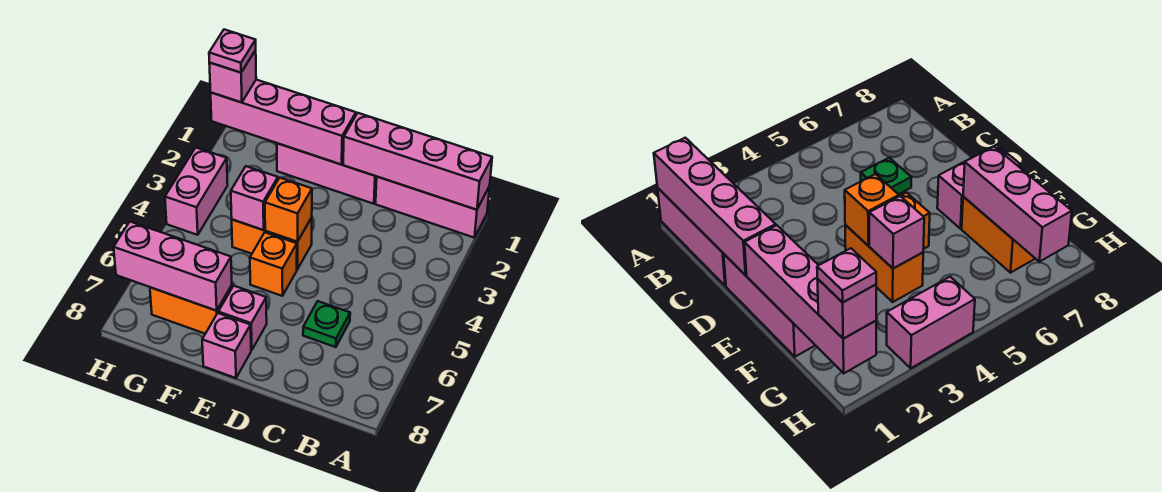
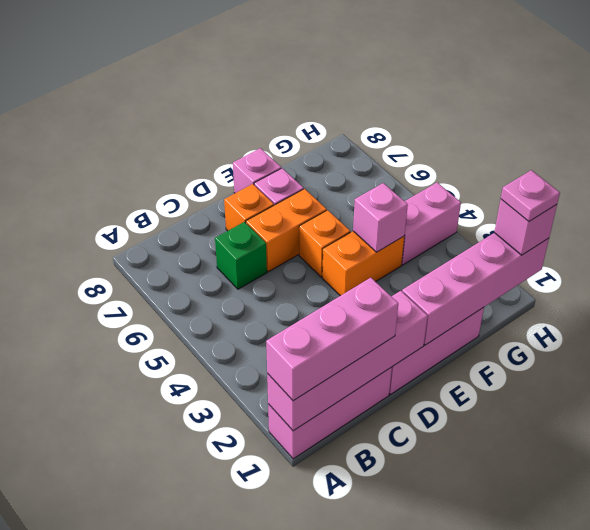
green 1x1 plate [303,301,350,347] -> green 1x1 brick [215,222,267,289]
orange 1x1 brick [265,178,312,242] -> orange 1x1 brick moved to [224,184,274,231]
orange 1x2 brick [150,285,232,334] -> orange 1x2 brick moved to [246,189,327,272]
pink 1x3 brick [114,222,232,311] -> pink 1x3 brick moved to [266,278,398,401]
pink 1x2 brick [165,148,228,235] -> pink 1x2 brick turned to [402,183,461,265]

